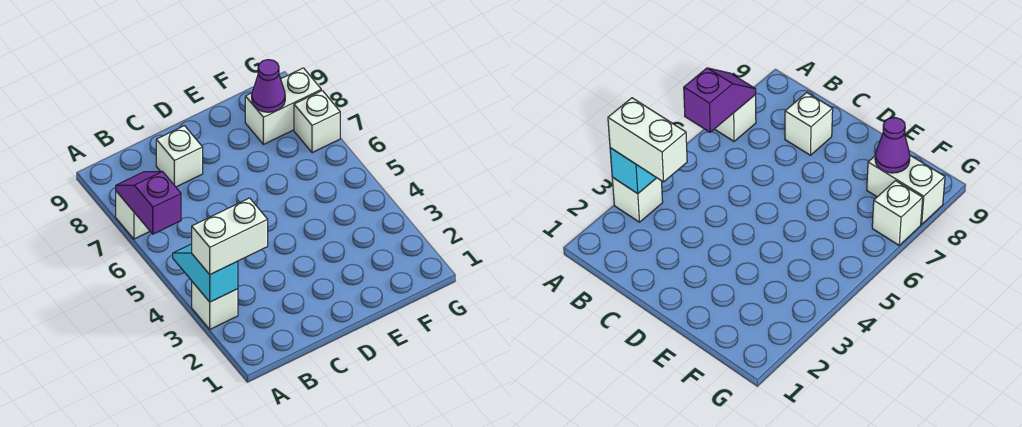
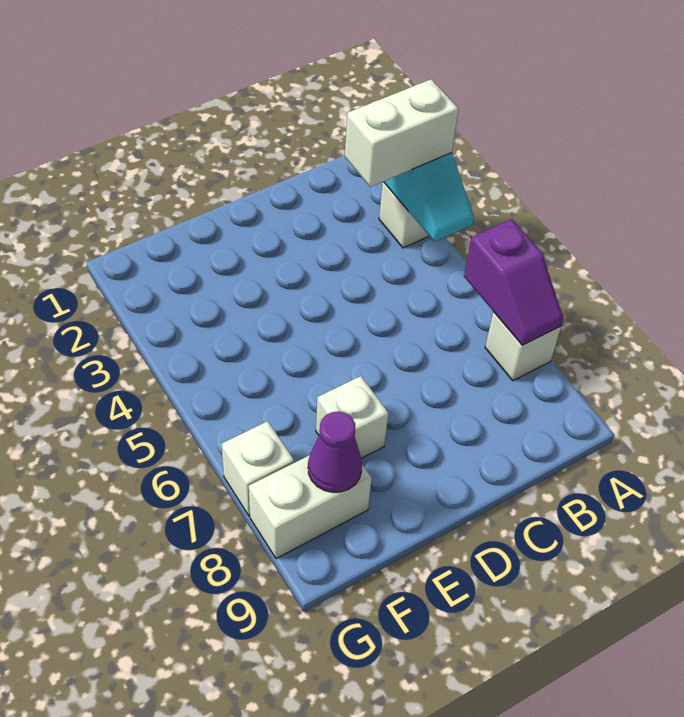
white 1x1 brick [156,126,203,187] -> white 1x1 brick moved to [316,376,389,458]

